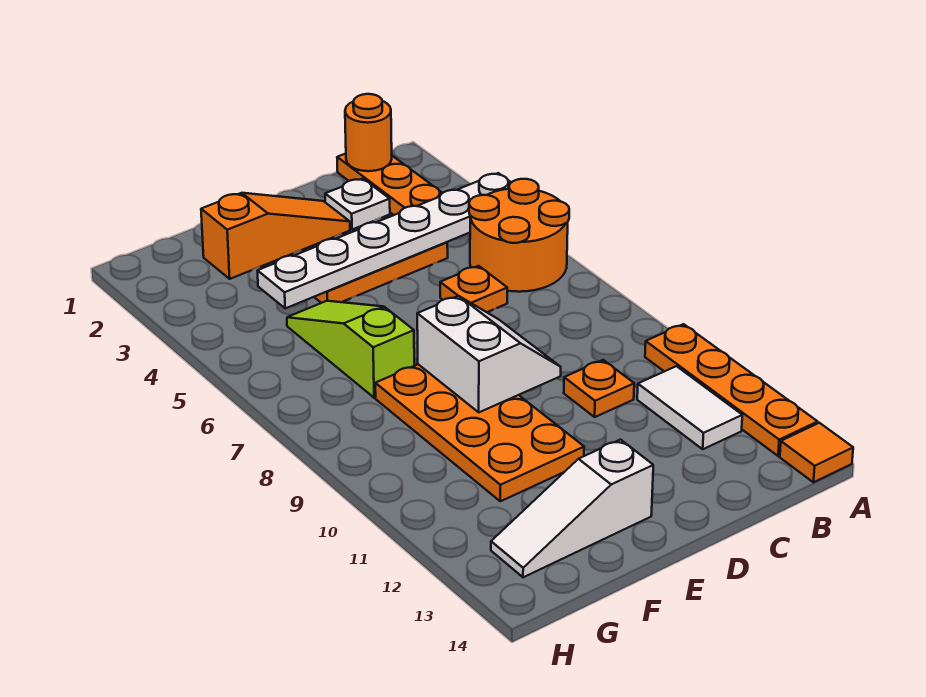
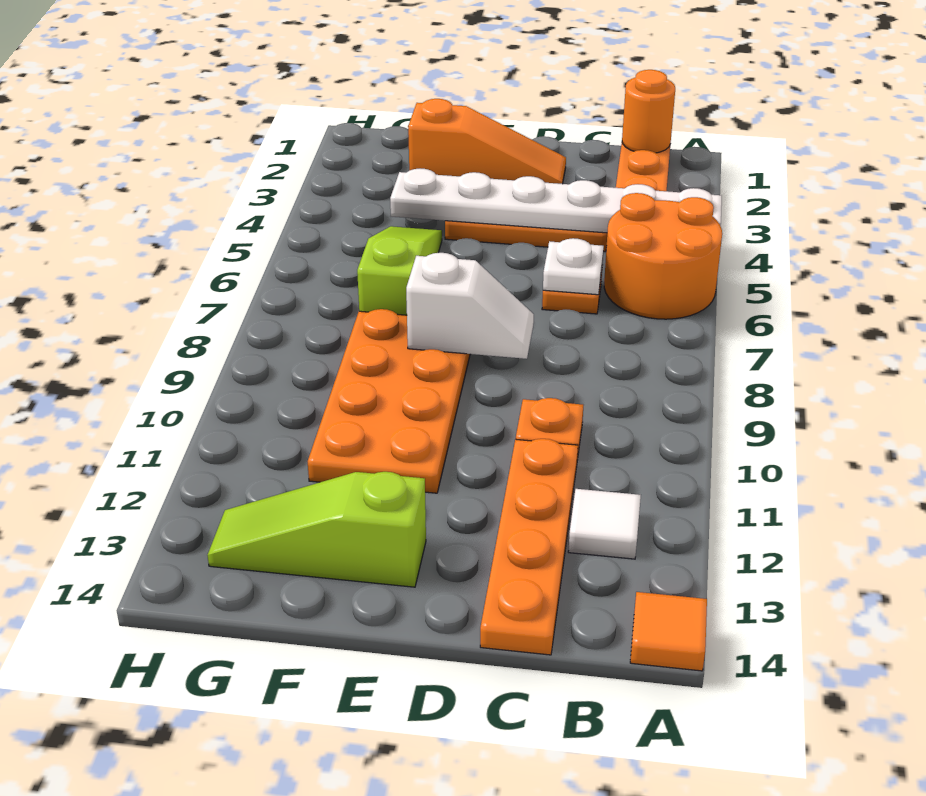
orange 1x4 plate [645,324,818,456] -> orange 1x4 plate moved to [480,439,578,655]
white 1x2 tile [637,366,742,449] -> white 1x1 tile [568,489,641,559]
white 1x1 plate [325,179,390,230] -> white 1x1 plate moved to [543,238,604,295]
white 2x2 slope [417,296,561,412] -> white 1x2 slope [406,253,534,359]
white 1x3 slope [491,440,653,577] -> lime 1x3 slope [208,472,426,587]

